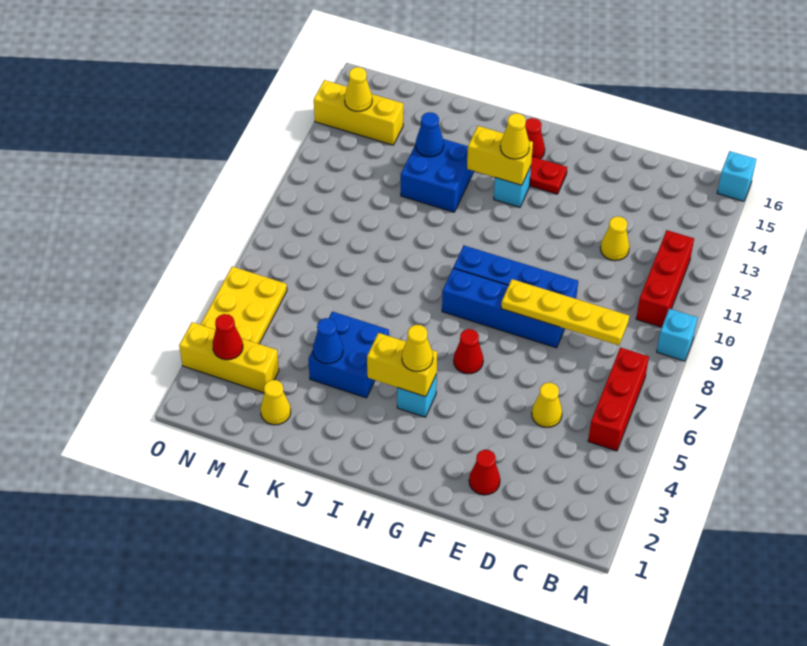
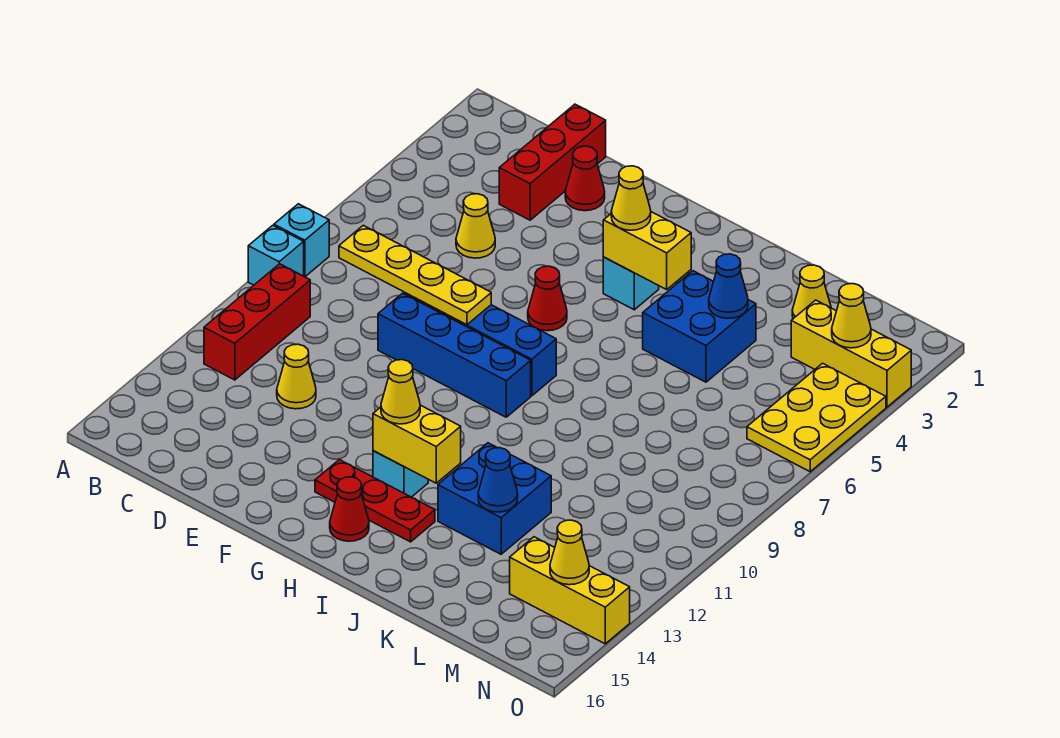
cyan 1x1 brick [717,151,756,201] -> cyan 1x1 brick moved to [274,204,329,277]
red 1x3 brick [588,347,649,451] -> red 1x3 brick moved to [499,104,606,220]
red 1x1 cone [213,314,243,360] -> yellow 1x1 cone [832,284,871,348]

